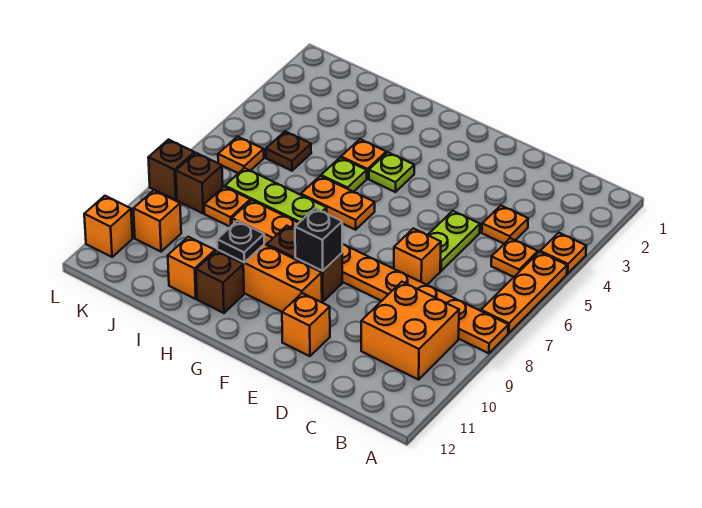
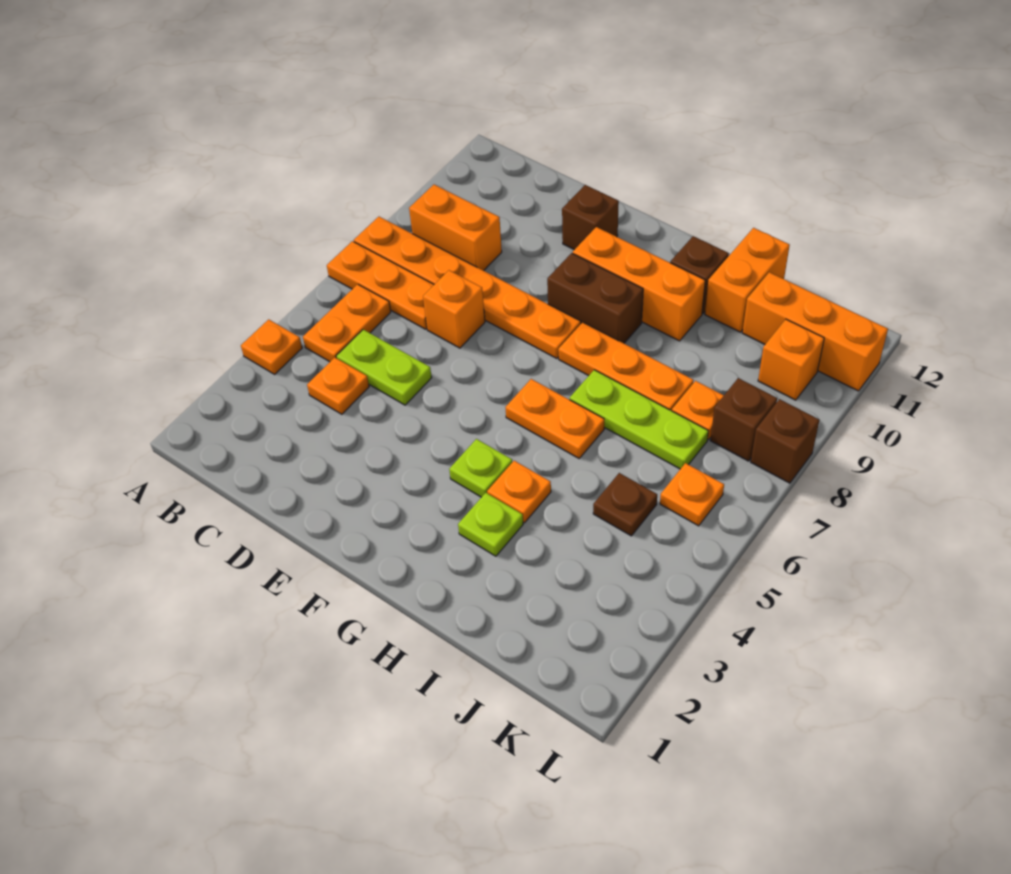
orange 1x3 plate [481,252,567,333] -> orange 1x3 plate turned to [327,241,434,329]
orange 1x1 plate [491,238,538,277] -> orange 1x2 plate [303,284,391,362]
orange 2x2 brick [361,282,459,380] -> orange 1x2 brick [409,185,502,271]
lime 1x2 plate [428,211,480,271] -> lime 1x2 plate turned to [336,330,432,405]
orange 1x1 brick [282,293,330,356] -> brown 1x1 brick [562,185,619,250]
black 1x1 brick [295,208,342,271] -> none
lime 1x1 plate [321,158,367,192] -> lime 1x1 plate moved to [458,493,523,556]
black 1x1 plate [217,221,264,263] -> none
orange 1x1 brick [168,237,215,299] -> orange 1x2 brick [705,228,790,332]
orange 1x1 brick [84,196,133,257] -> orange 1x3 brick [743,272,888,391]

